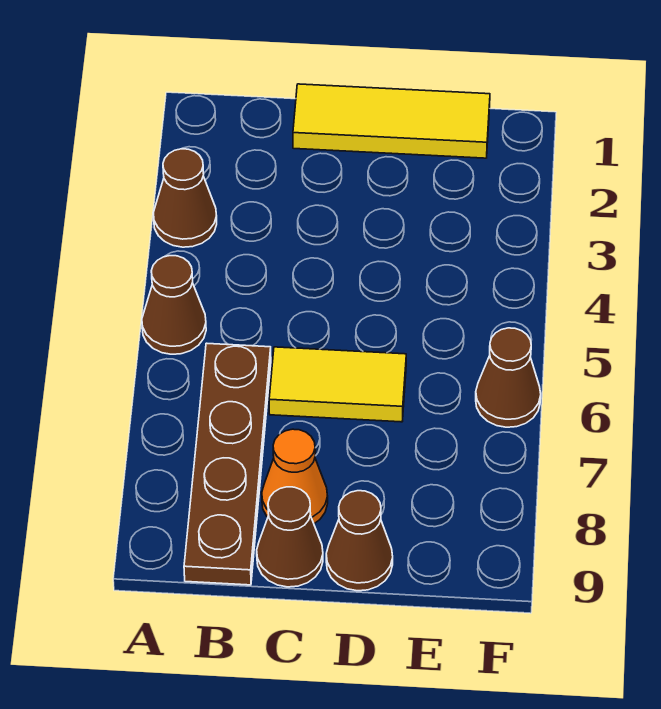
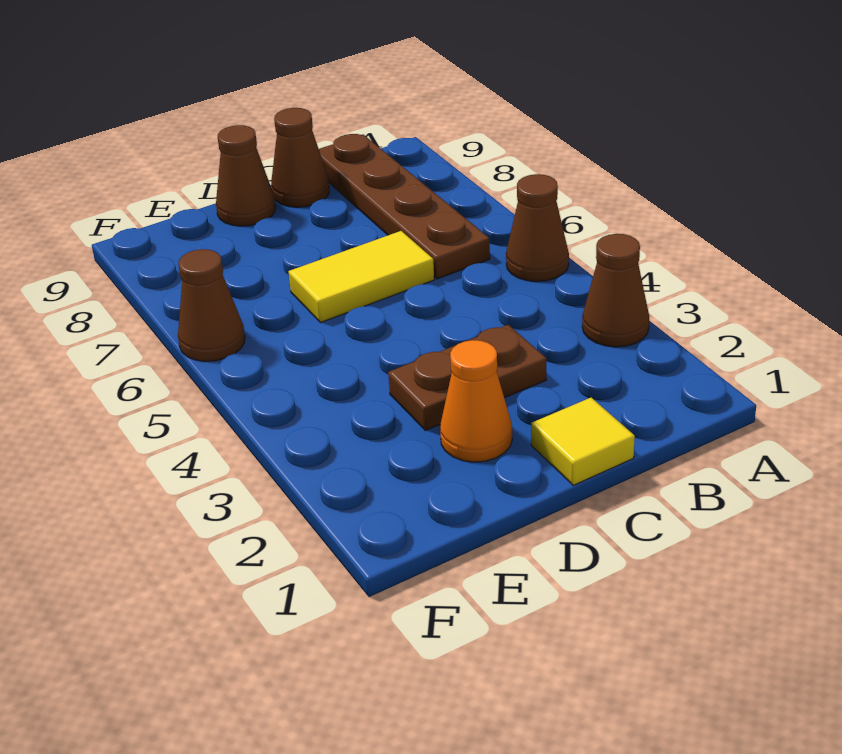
yellow 1x3 tile [293,84,490,158] -> yellow 1x1 tile [531,398,635,485]
none -> brown 1x2 plate [388,325,546,430]
orange 1x1 cone [262,429,328,523] -> orange 1x1 cone moved to [440,340,512,462]

